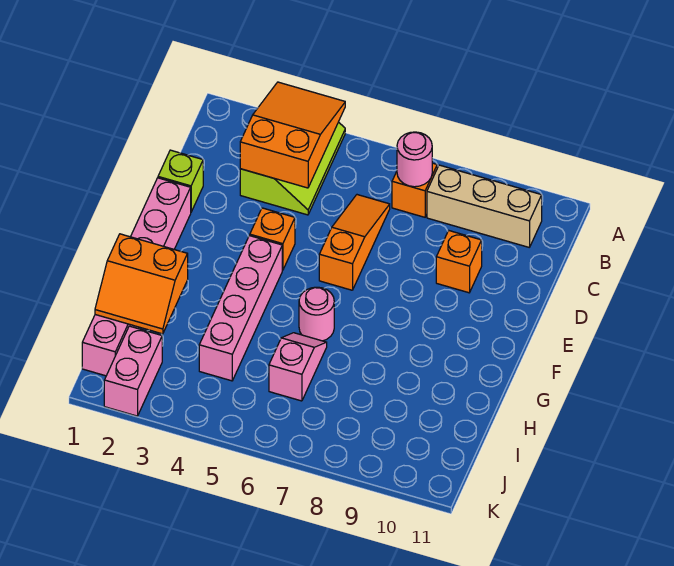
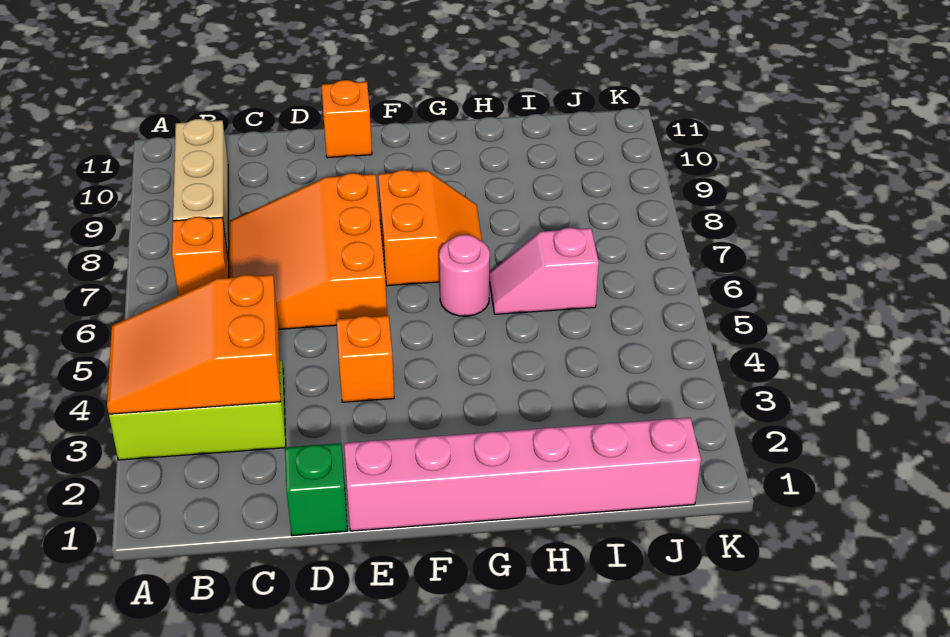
pink 1x1 round brick [397,132,432,187] -> none
orange 1x3 slope [319,195,390,290] -> orange 3x3 slope [230,173,387,329]
lime 1x1 brick [158,150,203,212] -> green 1x1 brick [285,443,347,536]
orange 1x1 brick [436,231,482,293] -> orange 1x1 brick moved to [322,80,372,158]
pink 1x4 brick [199,236,282,381] -> none
orange 2x2 slope [95,234,188,334] -> orange 2x2 slope moved to [378,170,482,286]
pink 1x2 brick [104,326,162,416] -> none

